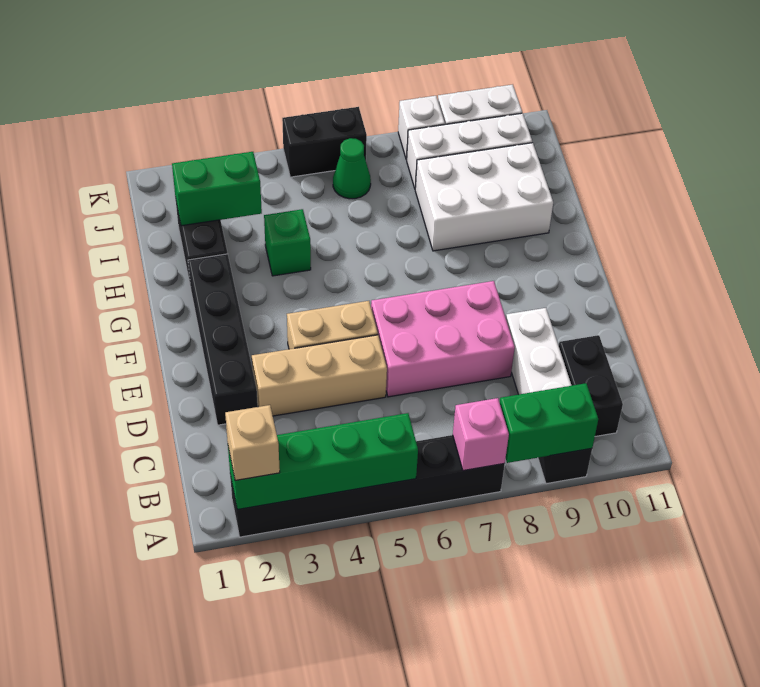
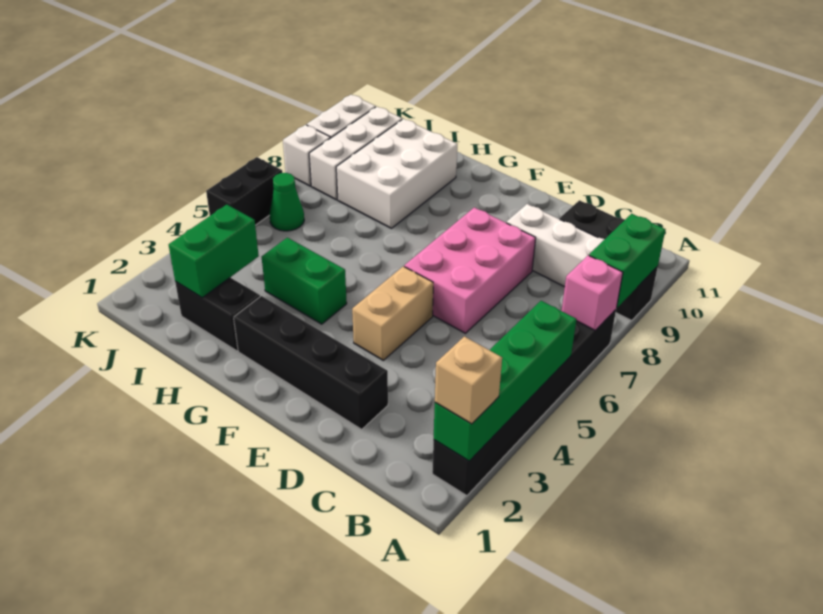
tan 1x3 brick [252,335,387,416] -> none
green 1x1 brick [264,209,311,276] -> green 1x2 brick [262,238,347,324]

